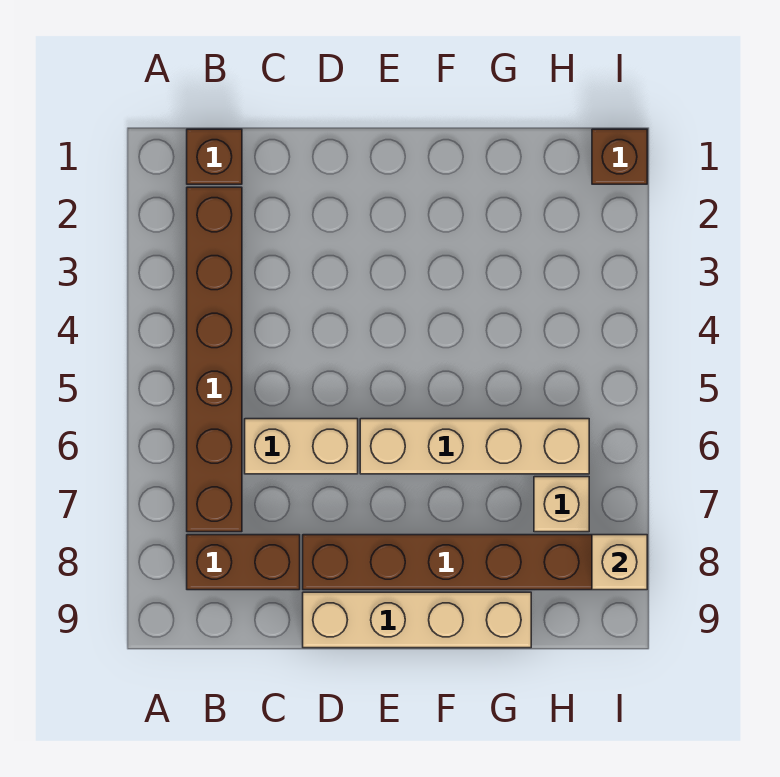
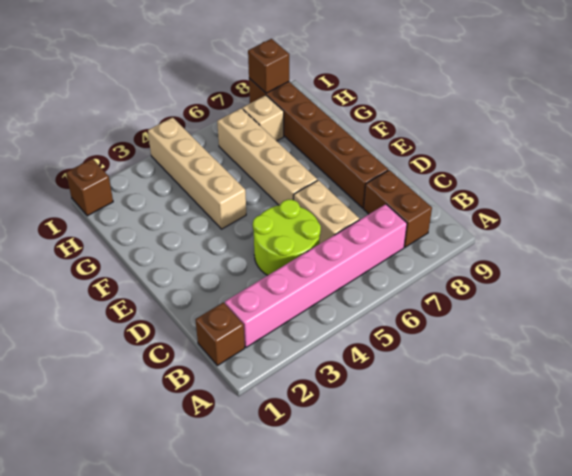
brown 1x6 brick [187,187,242,532] -> pink 1x6 brick [225,204,407,348]
none -> lime 2x2 round brick [253,199,321,275]
tan 1x4 brick [303,592,531,648] -> tan 1x4 brick moved to [148,117,246,229]
tan 1x1 brick [592,535,647,590] -> brown 1x1 brick [248,39,289,93]

